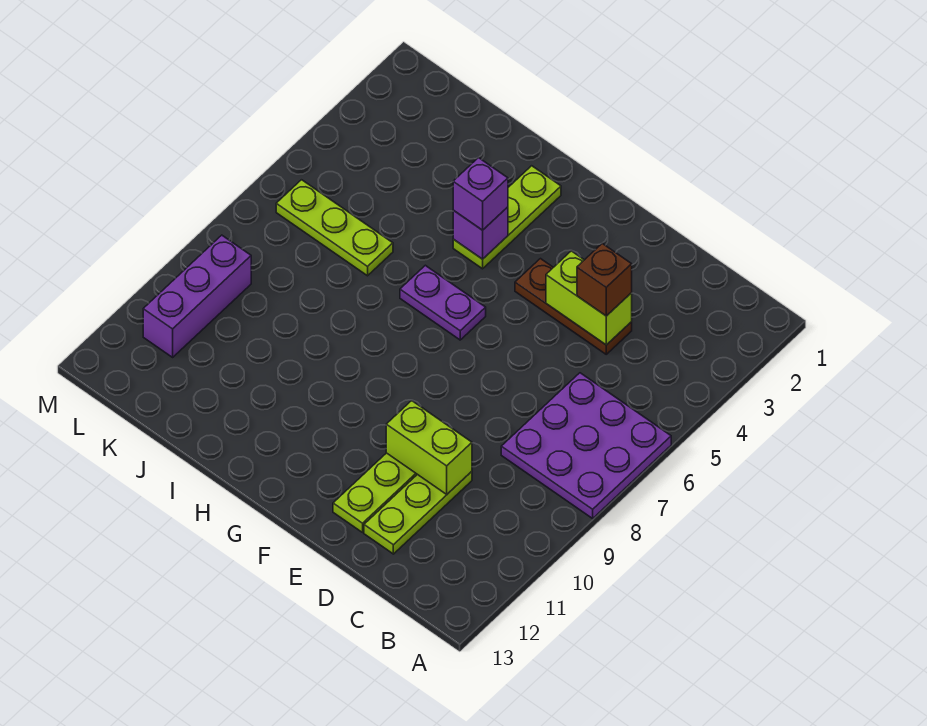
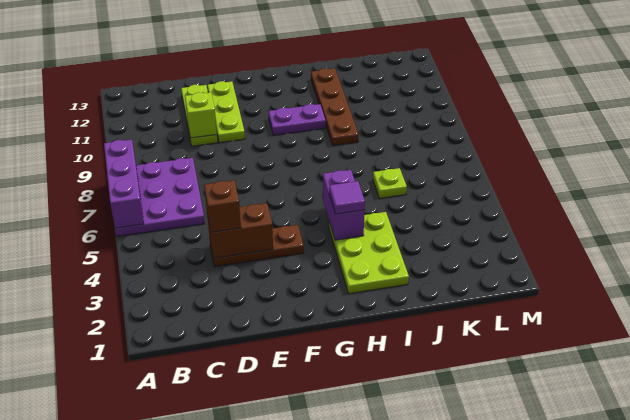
lime 1x2 brick [546,251,632,345] -> brown 1x2 brick [207,203,273,258]
lime 1x2 brick [386,401,472,494] -> lime 1x1 brick [185,92,217,138]
purple 1x2 plate [400,265,486,340] -> purple 1x2 plate moved to [269,104,326,135]
lime 1x3 plate [453,166,561,269] -> lime 2x3 plate [329,212,409,294]
purple 1x1 brick [453,207,508,259] -> purple 1x2 brick [323,170,365,240]
purple 1x1 brick [453,158,508,230] -> purple 1x1 tile [329,181,365,214]
none -> brown 1x4 plate [311,68,358,146]
lime 1x3 plate [276,180,393,276] -> lime 1x1 plate [373,168,407,198]
purple 1x3 brick [143,235,251,357] -> purple 1x3 brick moved to [104,140,144,228]

